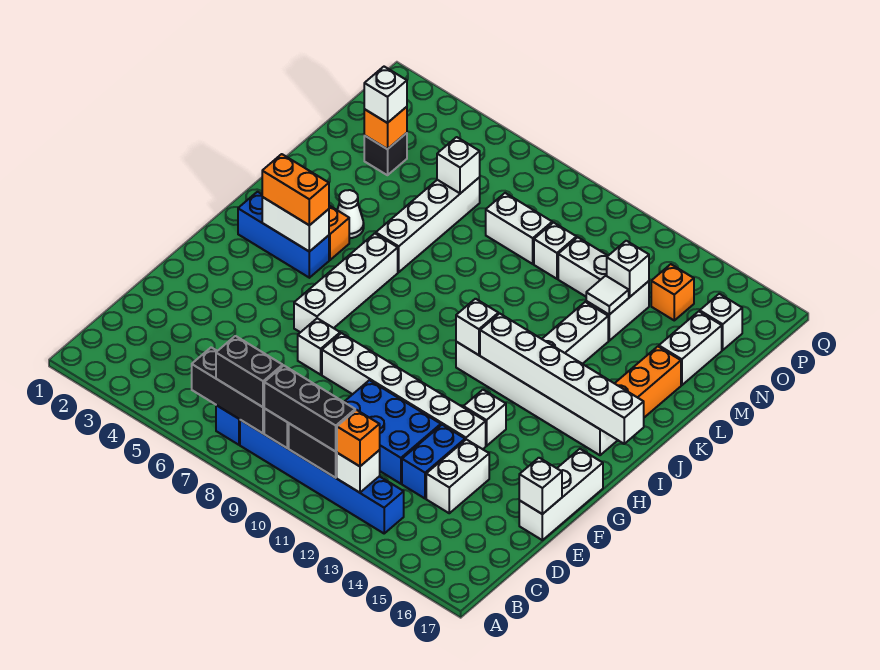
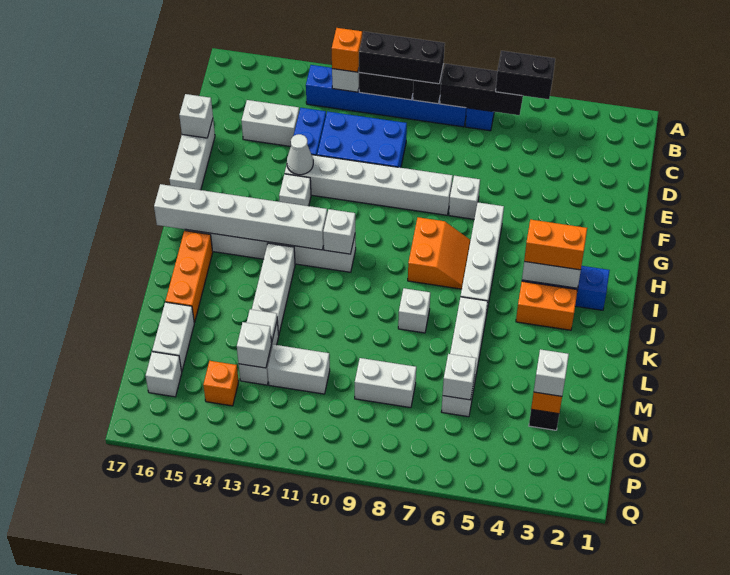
black 1x2 brick [216,336,283,407] -> black 1x2 brick moved to [496,51,555,99]
white 1x2 brick [426,439,489,513] -> white 1x2 brick turned to [242,100,299,146]
none -> orange 2x2 slope [408,217,471,289]
white 1x1 cone [337,190,364,238] -> white 1x1 cone moved to [287,134,313,175]
white 1x1 brick [534,223,577,279] -> white 1x1 brick moved to [398,288,430,333]

